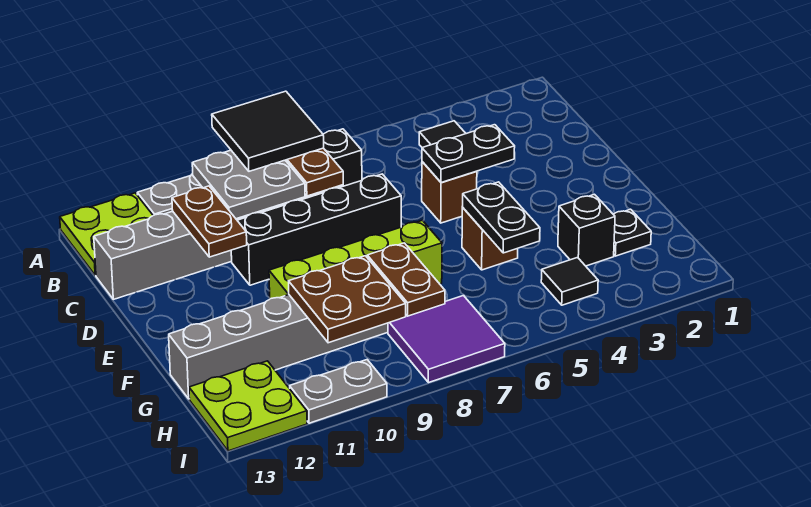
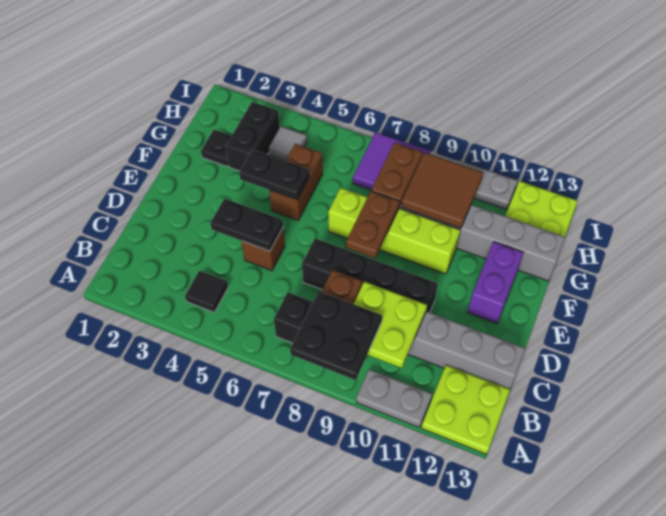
black 2x2 tile [212,91,324,171] -> black 2x2 plate [290,291,382,380]
grey 2x2 plate [192,150,305,219] -> lime 2x2 plate [354,282,427,368]
brown 1x2 plate [172,186,247,257] -> brown 1x2 plate moved to [346,191,400,258]
none -> purple 1x2 brick [468,242,524,323]
brown 1x1 brick [462,208,518,270] -> brown 1x2 brick [269,144,323,220]
black 1x2 plate [462,182,540,253] -> black 1x2 plate turned to [239,150,310,200]
black 1x1 brick [558,194,615,266] -> black 1x2 brick [226,102,280,171]
brown 2x2 plate [288,256,406,343] -> brown 2x2 tile [401,152,483,228]
black 1x1 tile [541,258,598,305] -> grey 1x1 tile [269,126,307,160]

